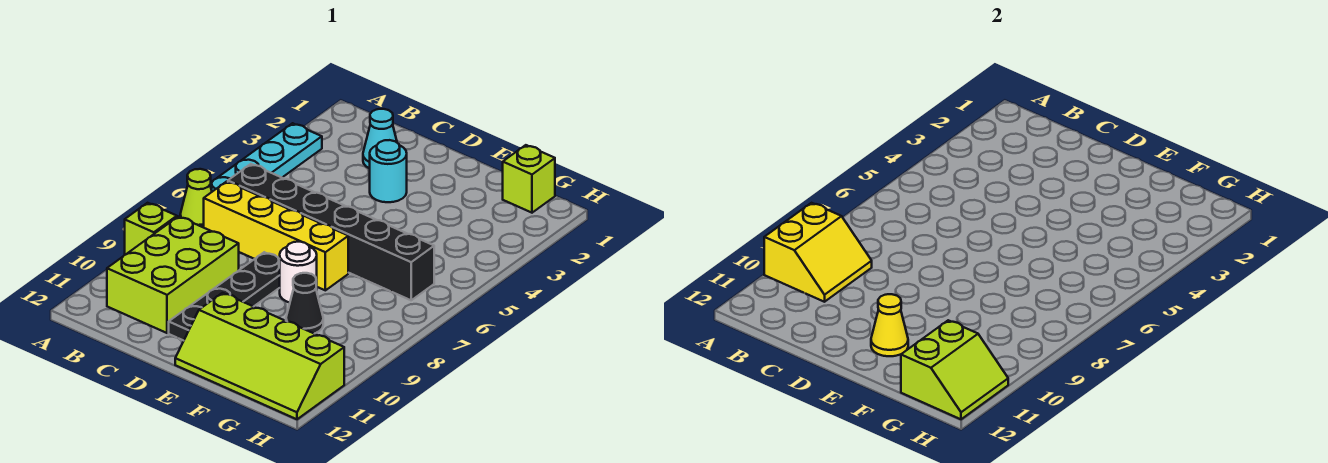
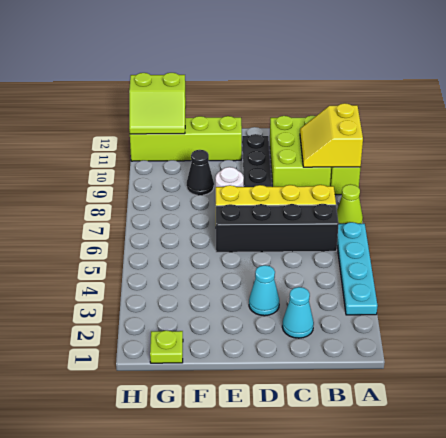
black 1x6 brick [228,164,434,300] -> black 1x4 brick [216,204,339,252]
cyan 1x1 round brick [370,140,407,202] -> cyan 1x1 cone [249,265,279,316]
yellow 1x1 cone [871,294,908,356] -> none
lime 1x1 brick [503,145,555,213] -> lime 1x1 plate [150,330,183,363]
lime 2x2 slope [901,320,1008,419] -> lime 2x2 slope turned to [129,73,186,134]

